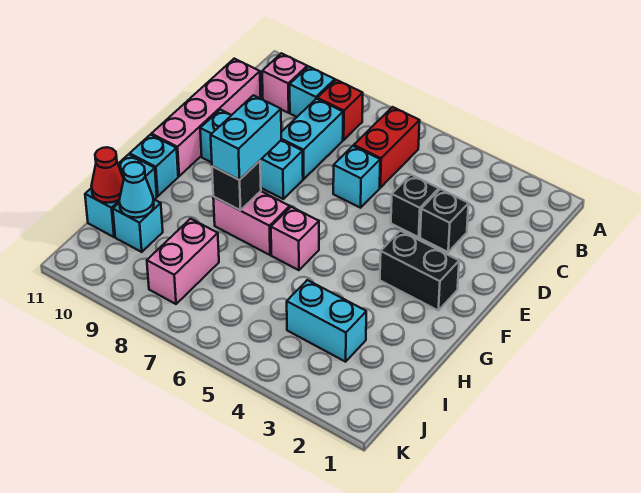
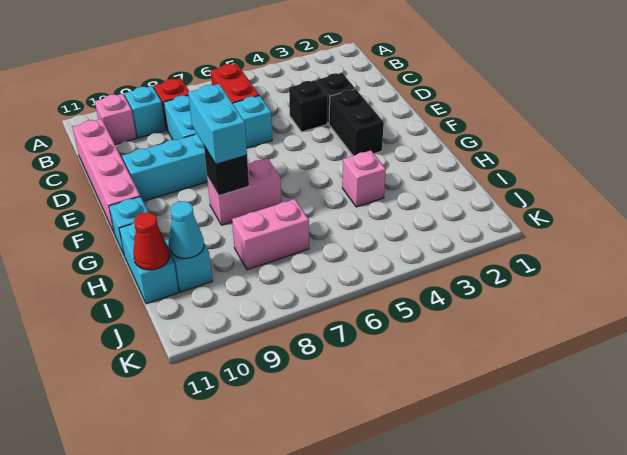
black 1x2 brick [380,231,459,310] -> black 1x2 brick turned to [329,89,384,156]
pink 1x1 brick [271,207,319,270] -> pink 1x1 brick moved to [342,150,386,207]
cyan 1x2 brick [287,280,366,362] -> none
pink 1x2 brick [147,219,219,304] -> pink 1x2 brick turned to [232,199,309,270]

